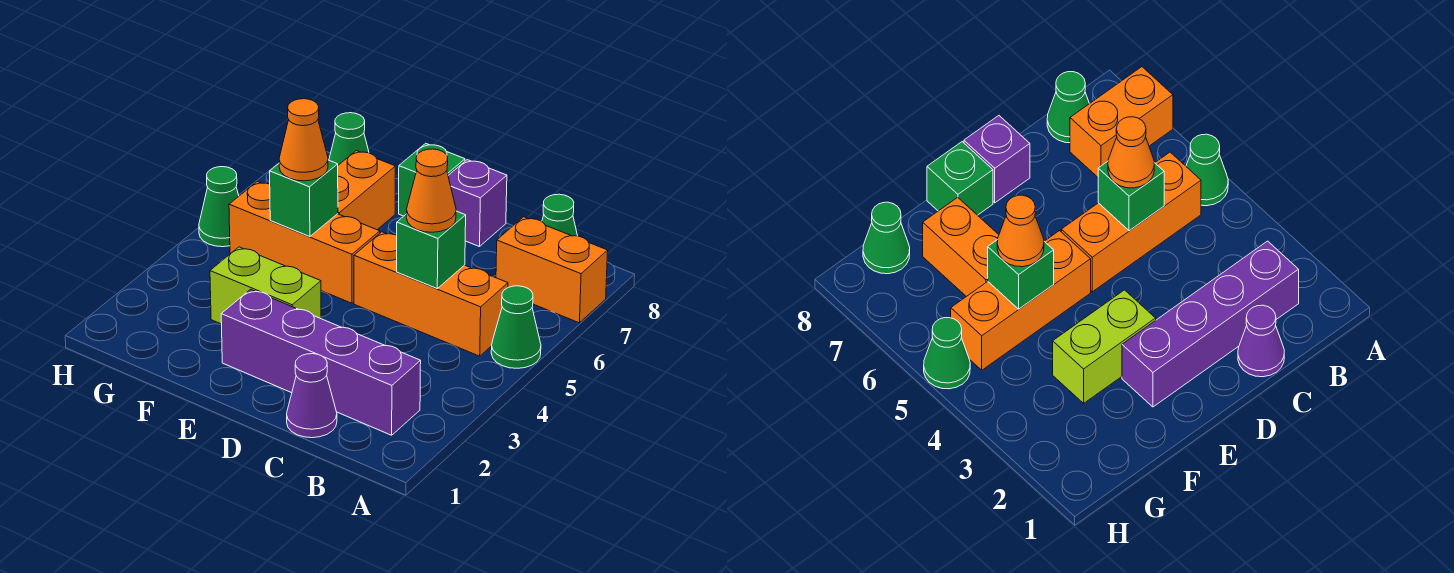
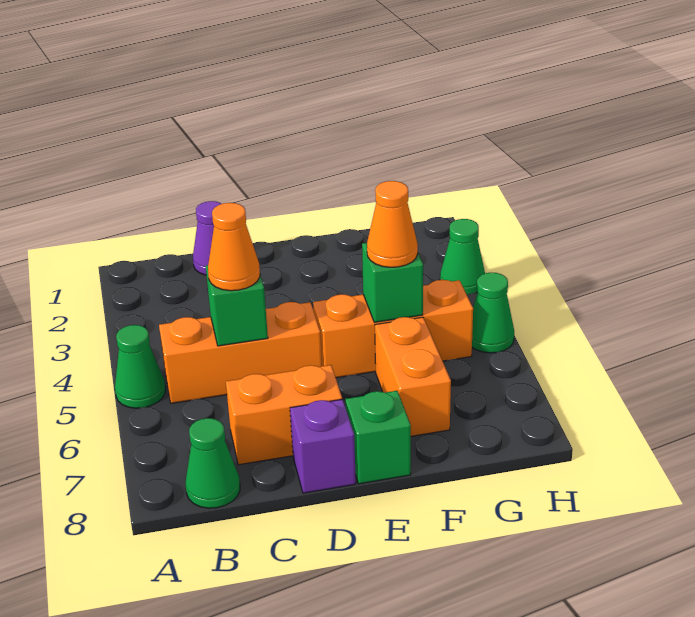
orange 1x2 brick [496,217,608,323] -> orange 1x2 brick moved to [226,365,342,465]
purple 1x4 brick [221,289,421,435] -> none
lime 1x2 brick [210,247,321,324] -> none
green 1x1 cone [329,113,369,165] -> green 1x1 cone moved to [440,219,485,295]

